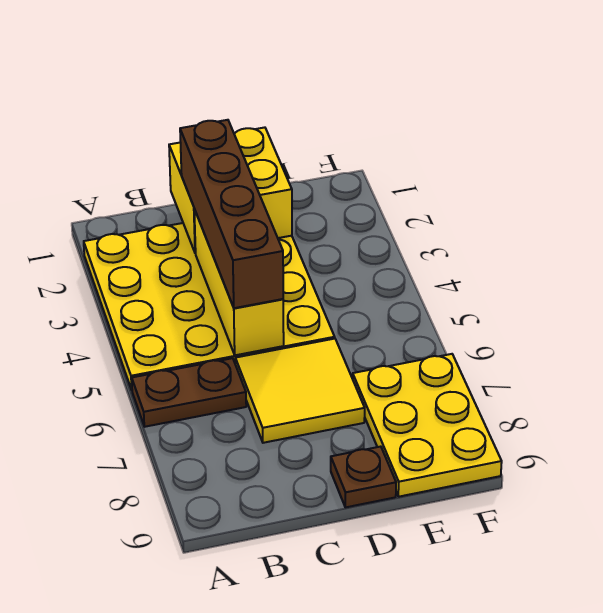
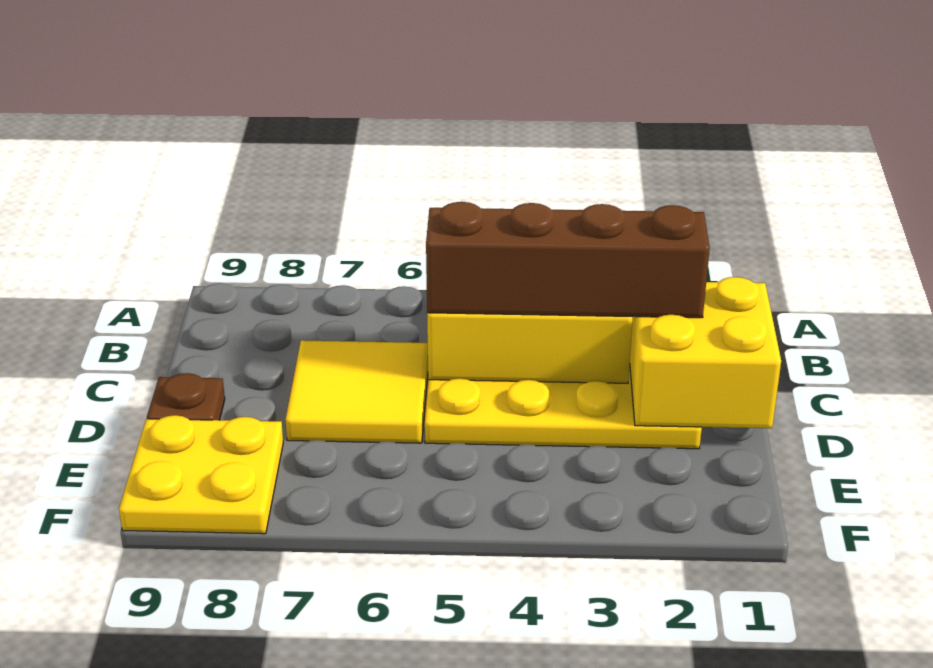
brown 1x2 plate [132,358,246,427] -> none
yellow 2x3 plate [353,354,502,497] -> yellow 2x2 plate [119,415,283,534]

